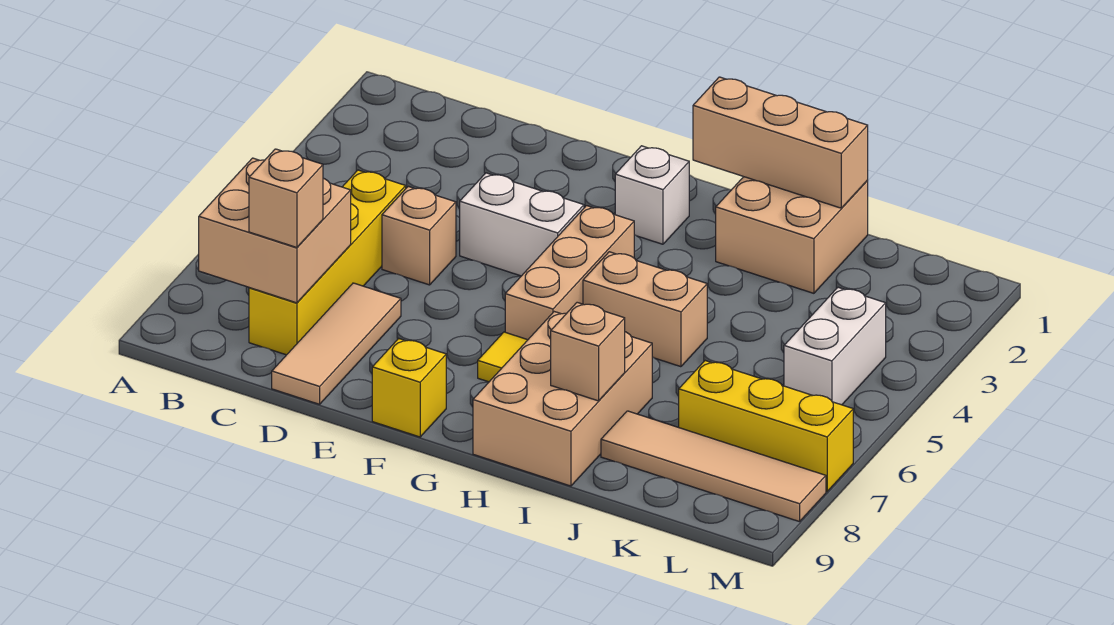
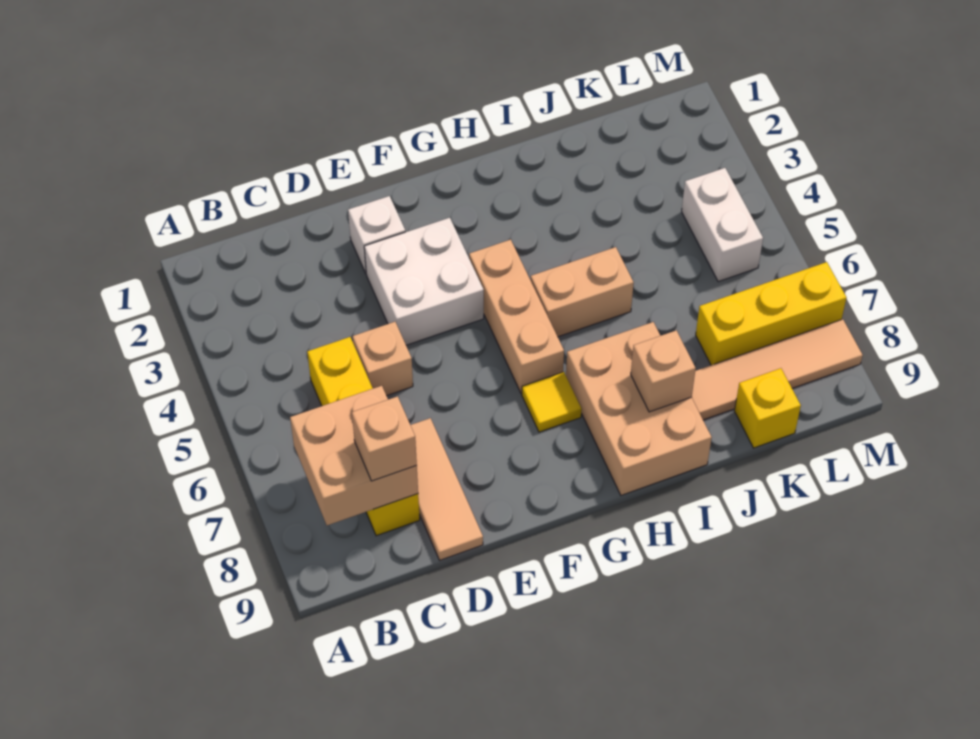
white 1x2 brick [460,173,584,276] -> white 2x2 brick [364,218,484,345]
yellow 1x1 brick [372,339,446,437] -> yellow 1x1 brick moved to [735,368,801,448]
white 1x1 brick [615,146,689,244] -> white 1x1 brick moved to [348,196,405,273]
tan 1x3 brick [693,77,868,208] -> none
tan 2x2 brick [716,177,868,293] -> none

